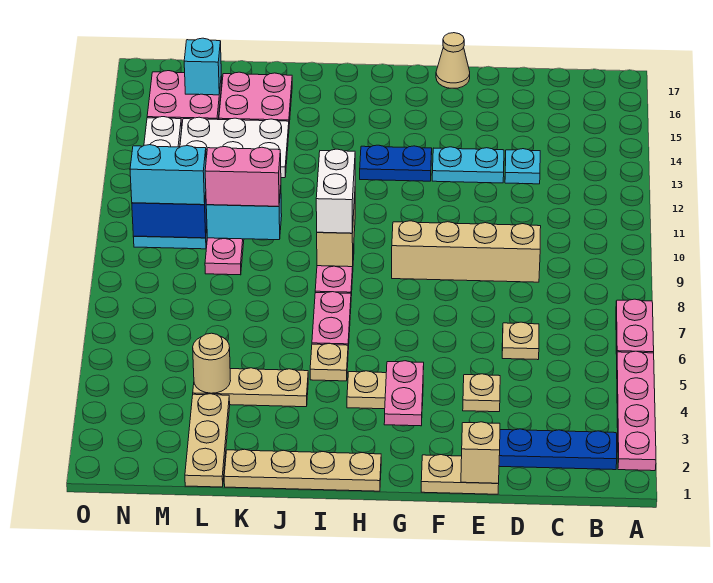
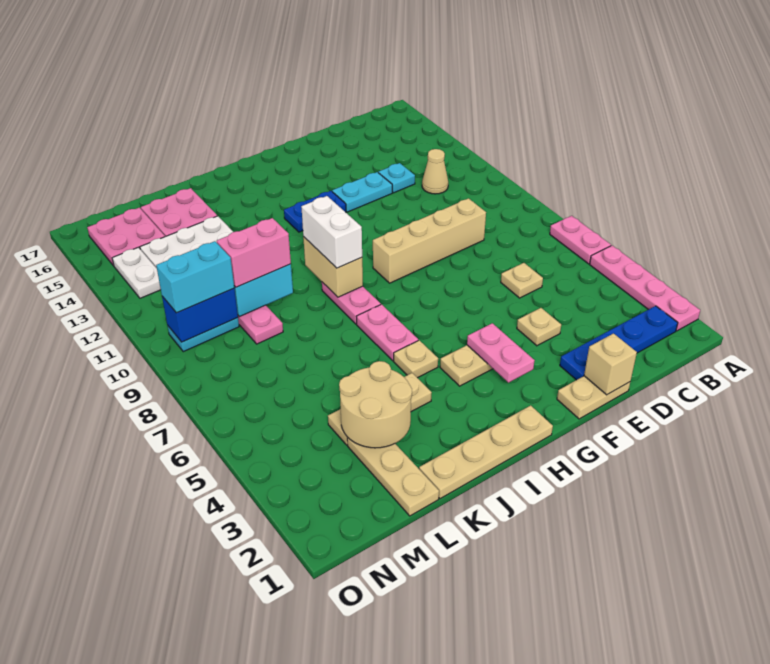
tan 1x1 cone [436,33,470,88] -> tan 1x1 cone moved to [422,149,448,194]
tan 1x1 round brick [193,333,231,393] -> tan 2x2 round brick [339,361,412,448]
cyan 1x1 brick [184,38,221,95] -> none

